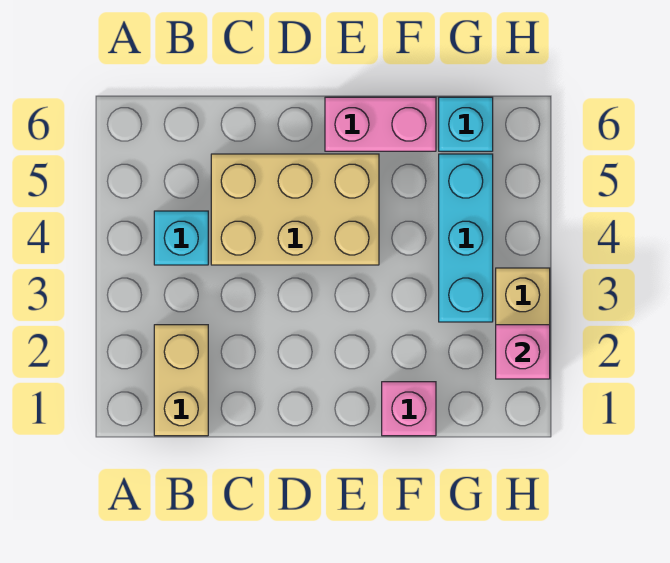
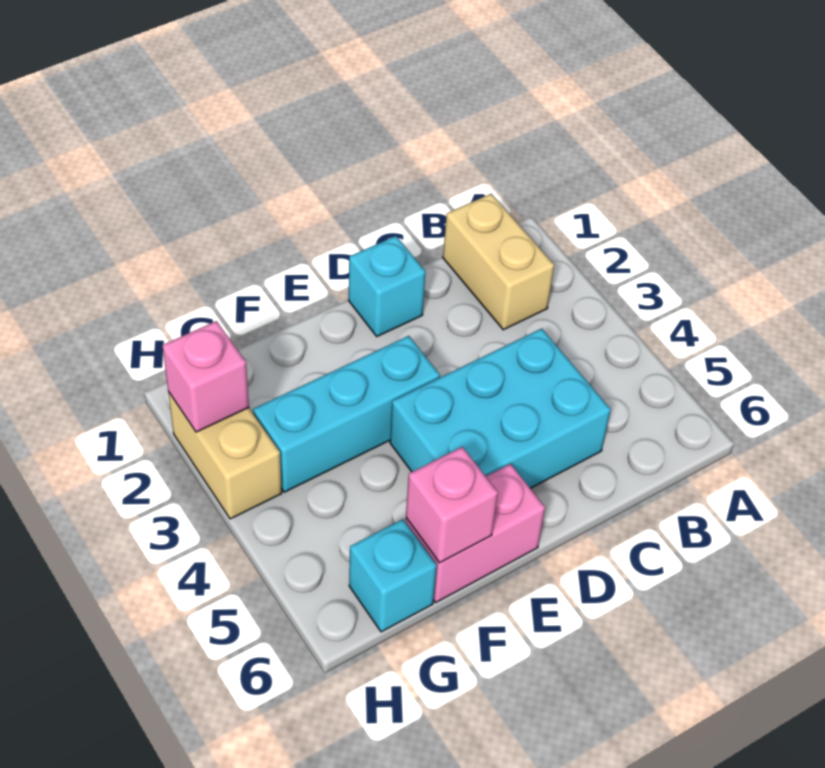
cyan 1x1 brick [154,211,208,265] -> cyan 1x1 brick moved to [349,236,426,336]
tan 2x3 brick [211,154,379,265] -> cyan 2x3 brick [390,329,611,488]
pink 1x1 brick [382,382,436,436] -> pink 1x1 brick moved to [406,447,498,563]
cyan 1x3 brick [439,154,493,322] -> cyan 1x3 brick turned to [253,336,440,492]

